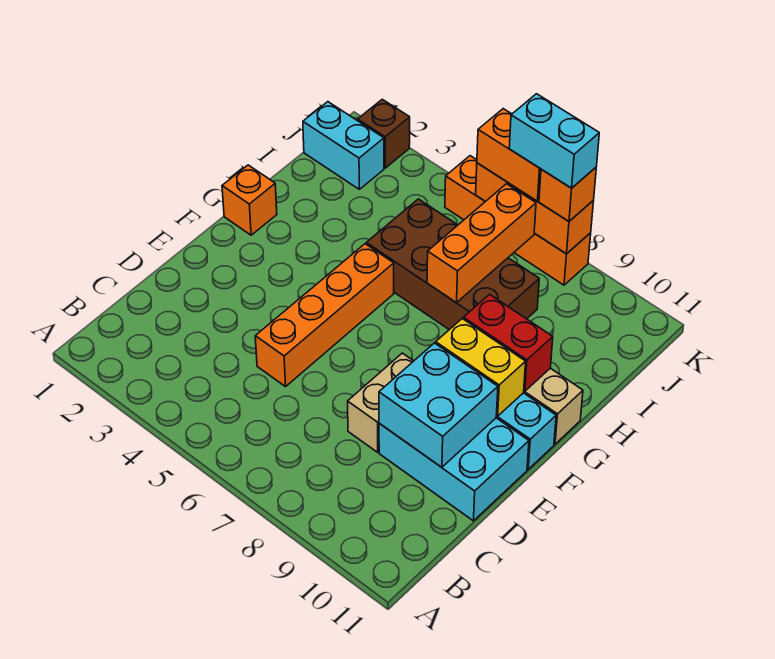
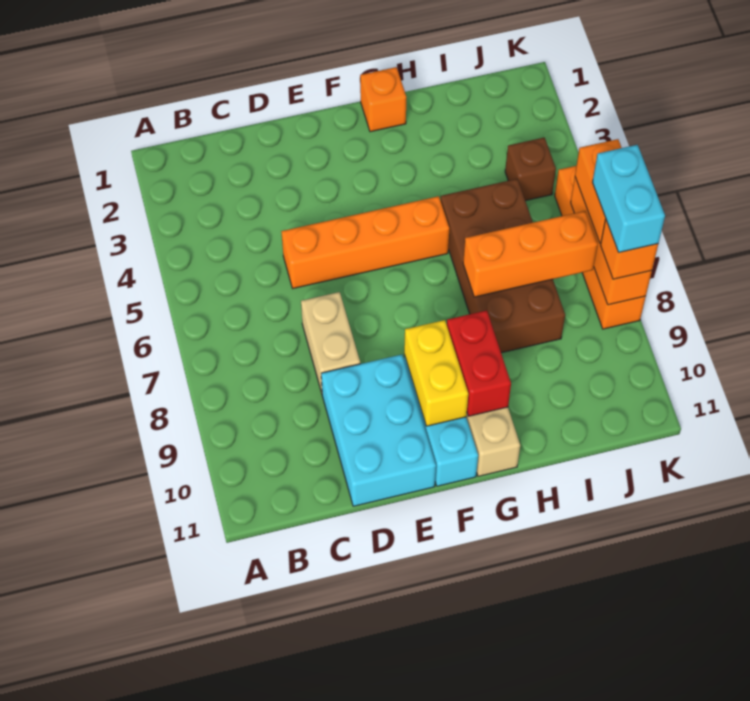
tan 1x2 brick [348,353,413,452] -> tan 1x2 brick turned to [301,292,360,393]
cyan 2x2 brick [379,343,498,467] -> none
cyan 1x2 brick [303,102,384,189] -> none
brown 1x1 brick [358,99,410,168] -> brown 1x1 brick moved to [505,138,556,201]

